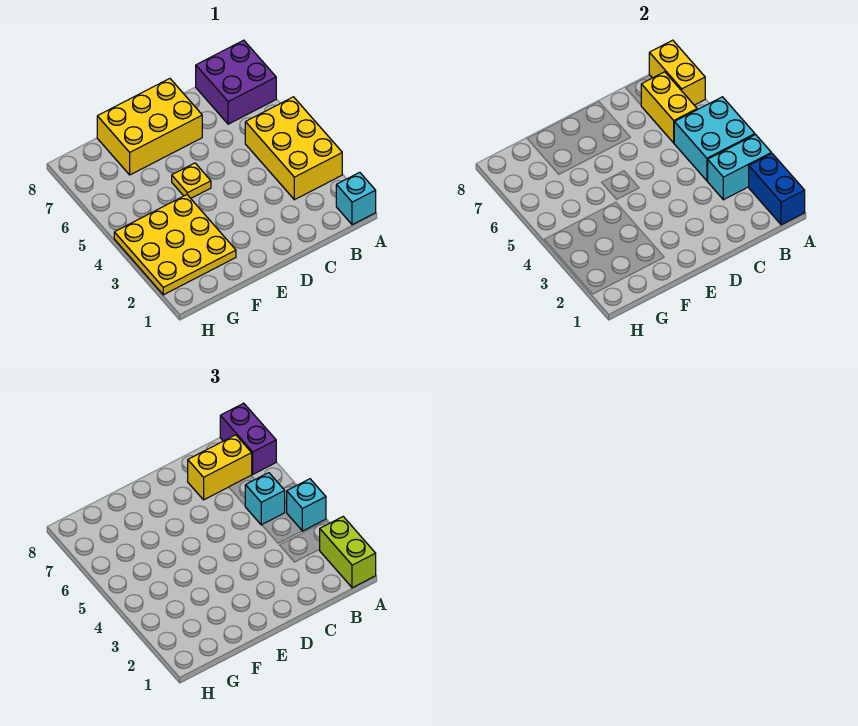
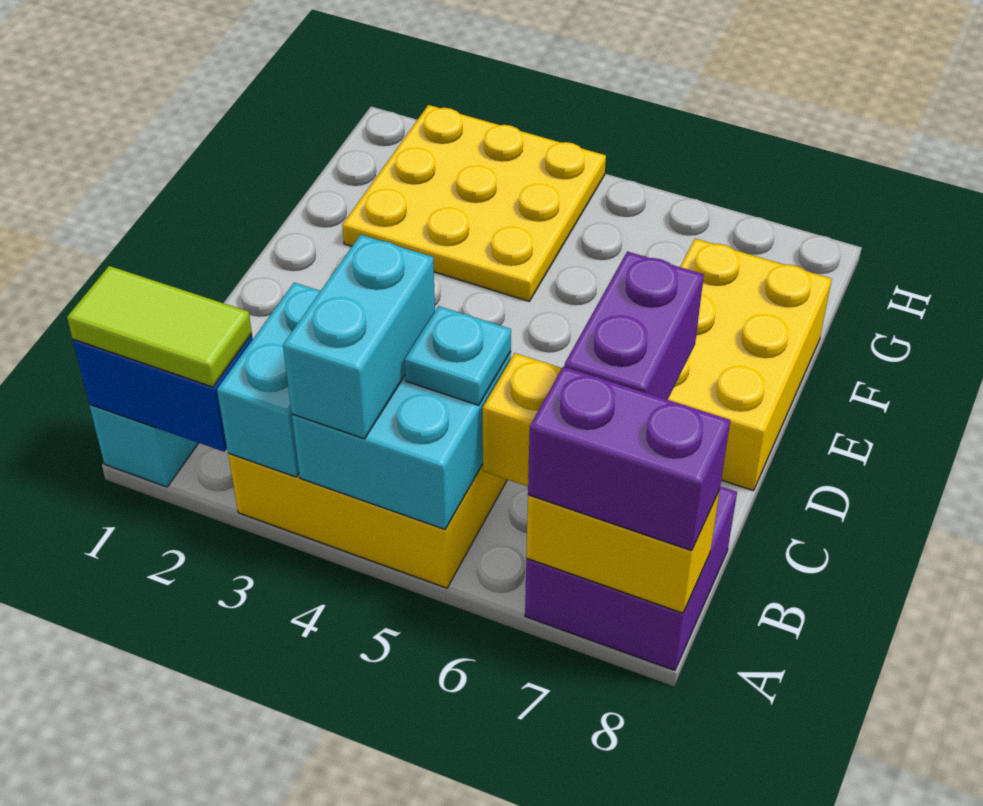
lime 1x2 brick [320,517,376,588] -> lime 1x2 tile [67,266,252,387]
cyan 1x1 brick [287,479,326,531] -> cyan 1x2 brick [283,235,435,439]
cyan 1x1 brick [245,473,285,525] -> cyan 1x1 plate [405,306,511,405]
yellow 1x2 brick [188,435,252,500] -> purple 1x2 brick [564,251,704,400]
yellow 1x1 plate [172,163,211,198] -> none

